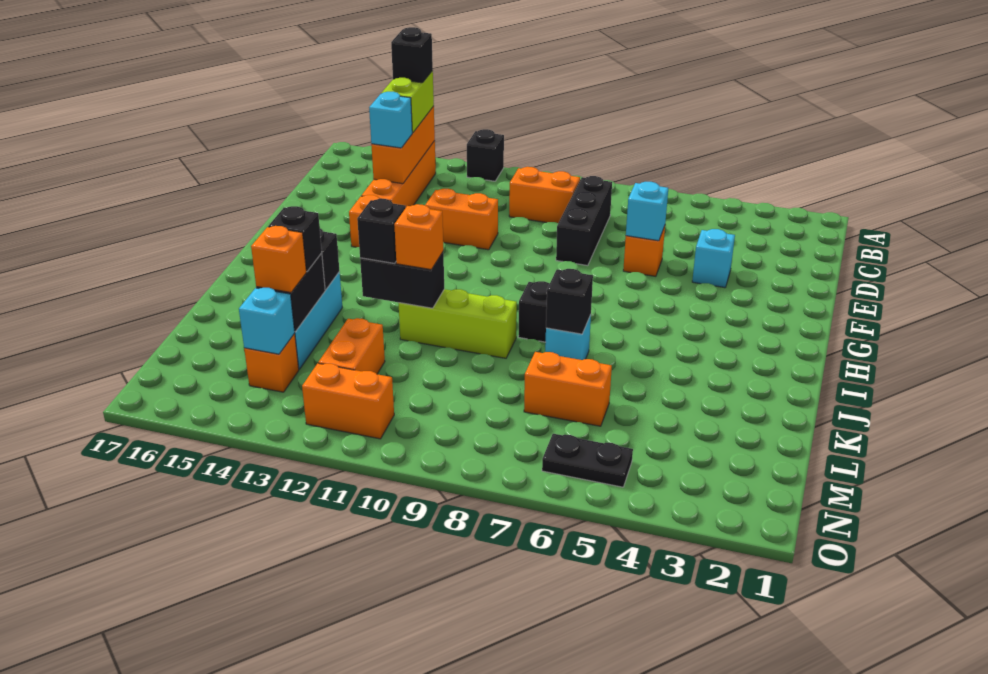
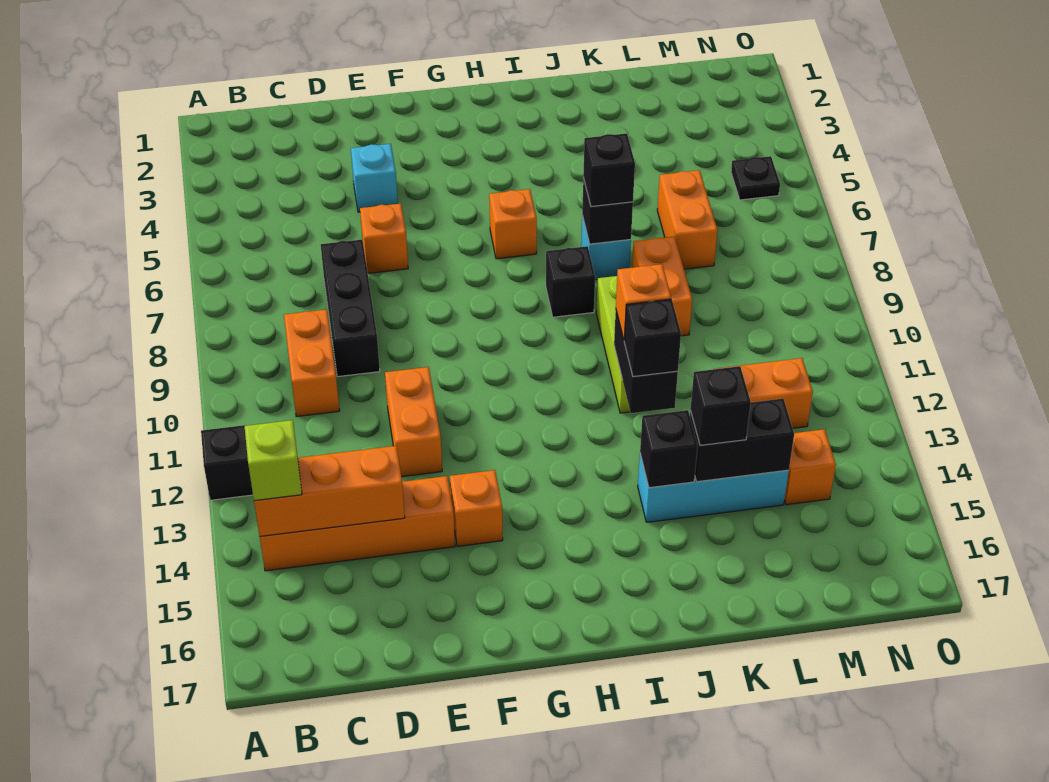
lime 1x2 brick [381,71,434,133] -> lime 1x1 brick [245,420,302,501]
black 1x1 brick [391,27,433,83] -> black 1x1 brick moved to [583,133,635,207]
black 1x3 brick [556,176,612,266] -> black 1x3 brick turned to [321,239,380,377]
cyan 1x1 brick [369,92,412,148] -> none
cyan 1x1 brick [626,182,668,241] -> none
orange 1x1 brick [251,226,306,293] -> orange 1x1 brick moved to [489,189,537,259]
cyan 1x1 brick [239,288,295,354] -> none
black 1x2 plate [542,434,633,487] -> black 1x1 plate [731,156,780,200]
orange 1x2 brick [302,363,394,439] -> orange 1x2 brick moved to [632,236,692,336]

